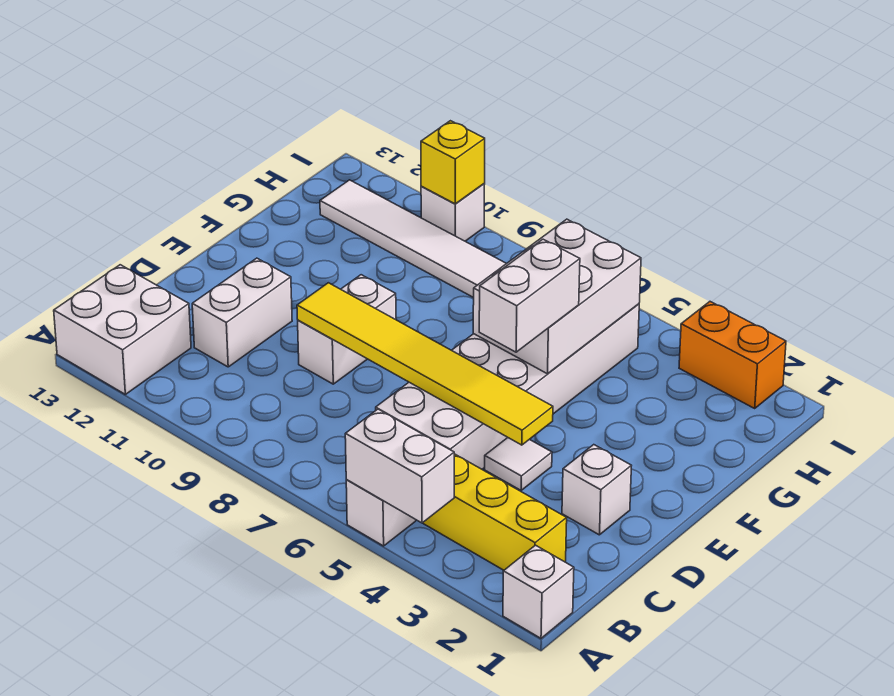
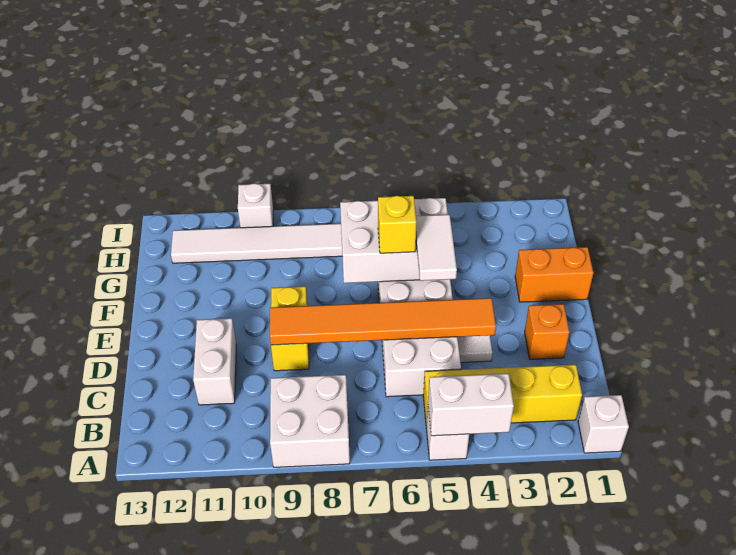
white 2x2 brick [54,265,191,394] -> white 2x2 brick moved to [270,375,350,467]
white 1x1 brick [562,445,631,535] -> orange 1x1 brick [525,304,569,359]
yellow 1x6 tile [297,283,553,445] -> orange 1x6 tile [270,298,496,345]
white 1x2 brick [298,275,396,384] -> yellow 1x2 brick [271,286,309,371]
white 1x2 brick [479,239,580,352] -> white 1x2 tile [416,215,457,281]
white 2x3 brick [473,219,641,374] -> white 2x3 brick turned to [340,198,448,283]
orange 1x2 brick [679,302,786,408] -> orange 1x2 brick moved to [515,247,594,302]
yellow 1x1 brick [421,121,485,204] -> yellow 1x1 brick moved to [378,196,416,253]

